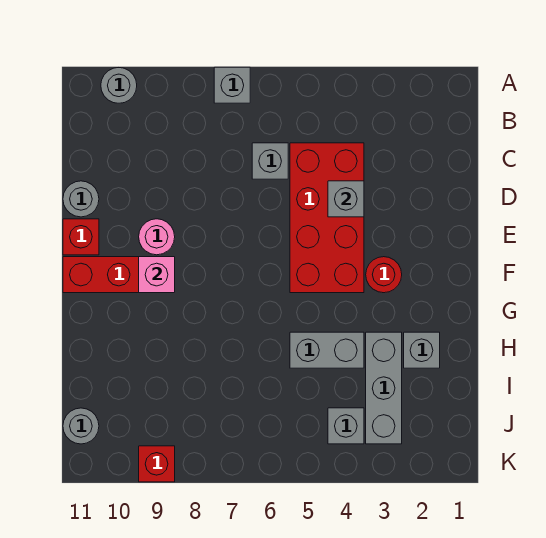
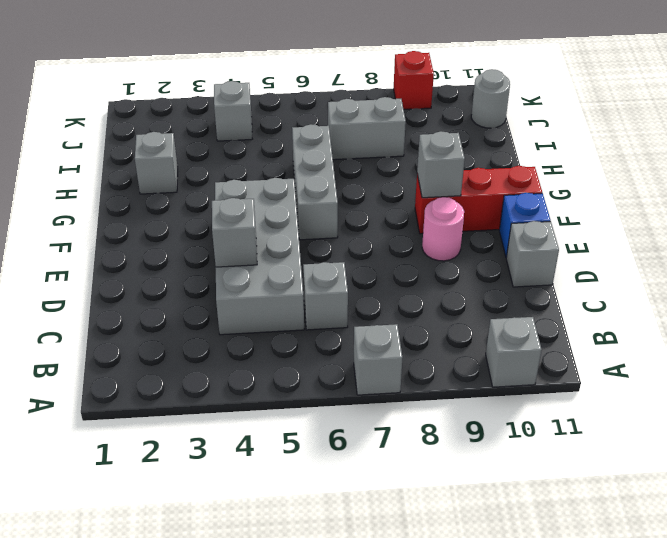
grey 1x1 round brick [101,68,137,103] -> grey 1x1 brick [486,317,542,387]
red 2x4 brick [290,143,364,293] -> grey 2x4 brick [215,178,304,335]
grey 1x1 round brick [63,181,99,217] -> grey 1x1 brick [506,221,559,287]
red 1x1 brick [63,219,99,255] -> blue 1x1 brick [499,193,551,257]
red 1x1 round brick [366,257,402,293] -> none
pink 1x1 brick [139,257,175,293] -> grey 1x1 brick [417,131,465,198]
grey 1x3 brick [366,332,402,444] -> grey 1x3 brick moved to [292,124,338,240]
grey 1x2 brick [290,332,364,368] -> grey 1x2 brick moved to [328,97,406,160]

